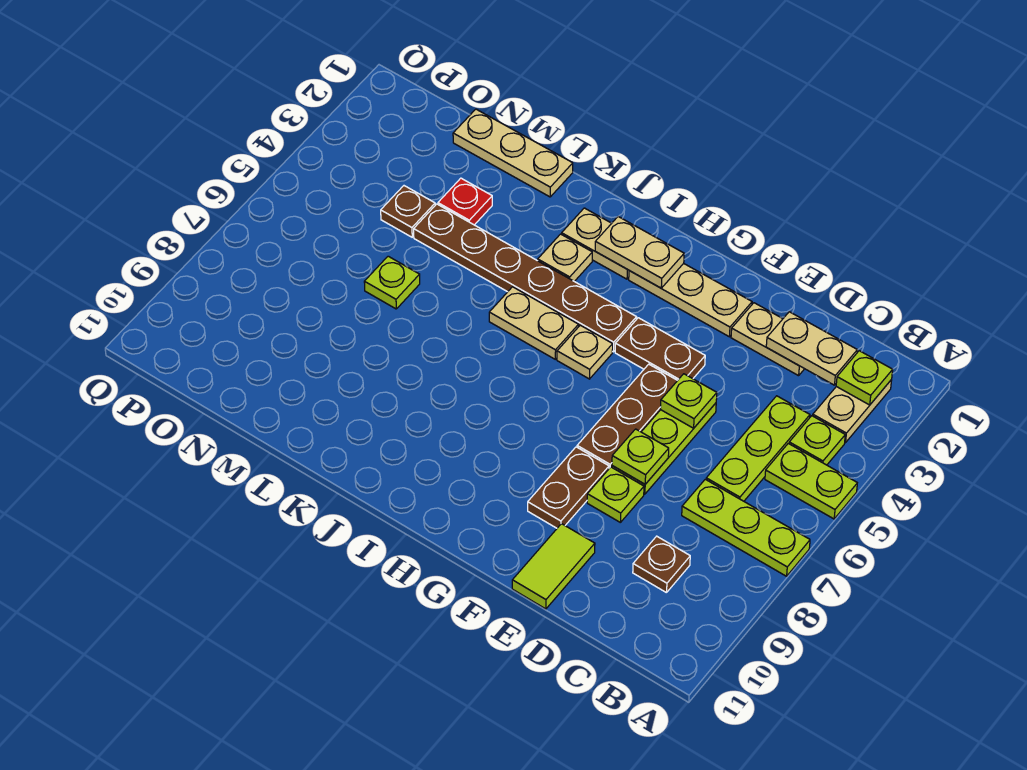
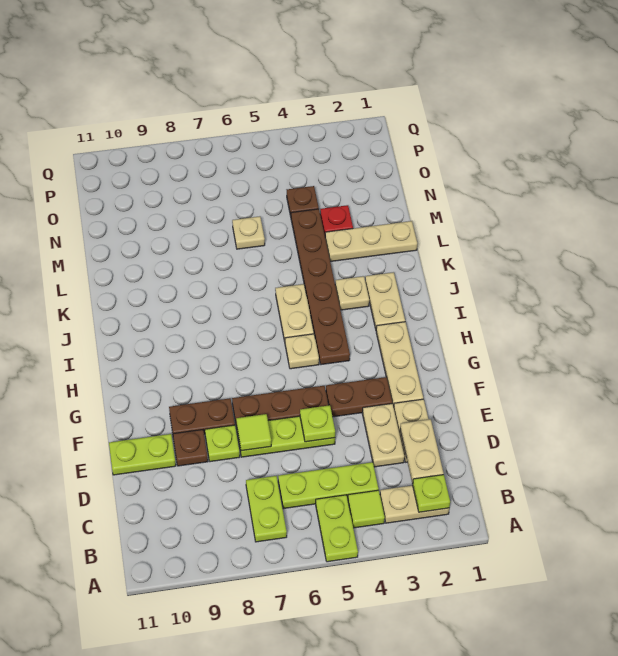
lime 1x3 plate [682,479,810,576] -> lime 1x2 plate [246,476,287,542]
lime 1x1 plate [789,416,845,465] -> lime 1x1 tile [348,490,385,528]
brown 1x1 plate [633,536,690,593] -> brown 1x1 plate moved to [173,430,208,466]
lime 1x1 plate [612,429,669,484] -> lime 1x1 tile [236,414,271,451]
lime 1x2 tile [512,524,595,609] -> lime 1x2 plate [109,434,176,475]
brown 1x2 plate [615,318,705,380] -> brown 1x2 plate turned to [326,377,392,417]
tan 1x2 plate [595,217,684,288] -> tan 1x2 plate moved to [362,404,404,467]
tan 1x3 plate [453,109,573,197] -> tan 1x3 plate turned to [325,221,417,262]
lime 1x1 plate [364,256,420,309] -> tan 1x1 plate [232,216,265,249]

